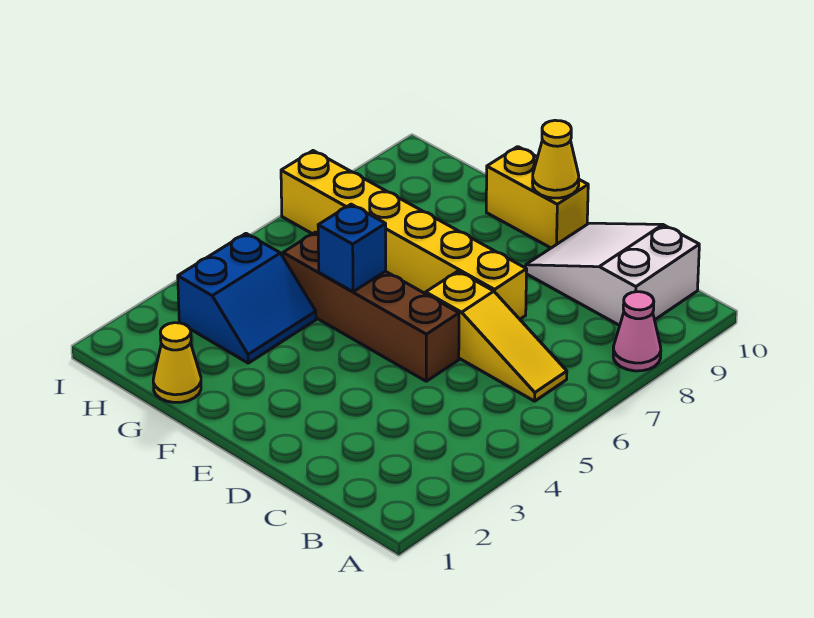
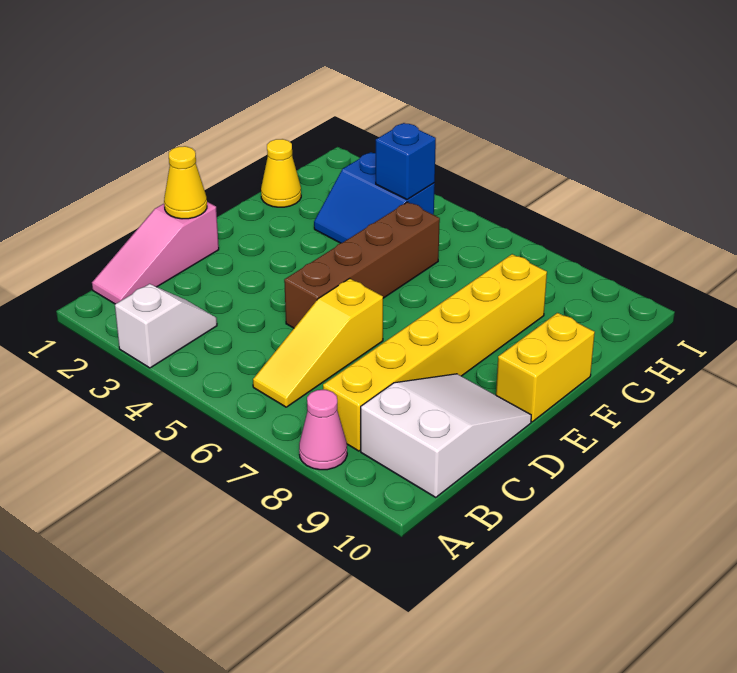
none -> white 1x2 slope [115,284,217,368]
none -> pink 1x3 slope [92,202,219,304]
yellow 1x6 brick [281,151,527,319] -> yellow 1x6 brick moved to [323,254,547,451]
yellow 1x1 cone [532,120,579,198] -> yellow 1x1 cone moved to [164,146,207,219]
blue 1x1 brick [318,204,386,292] -> blue 1x1 brick moved to [376,123,436,199]

